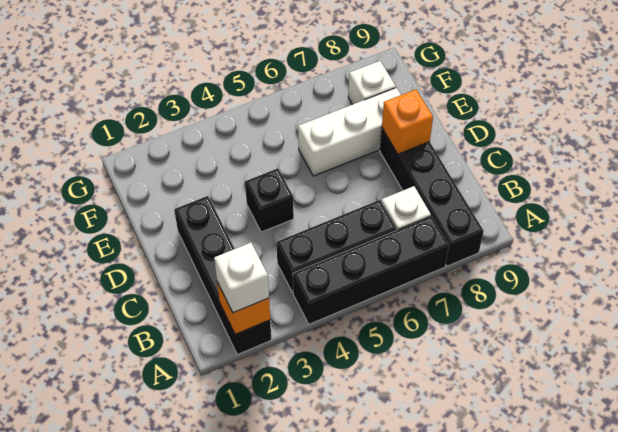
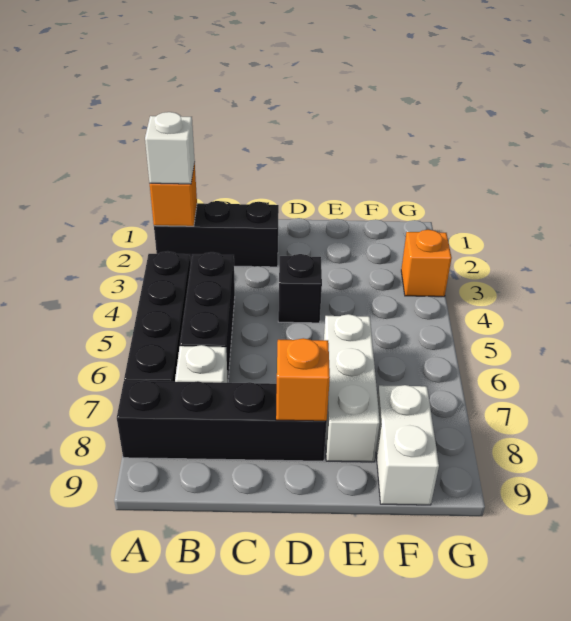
black 1x4 brick [174,196,271,355] -> black 1x3 brick [154,201,279,267]
white 1x1 brick [348,61,396,104] -> white 1x2 brick [376,385,439,505]
none -> orange 1x1 brick [401,230,452,297]

